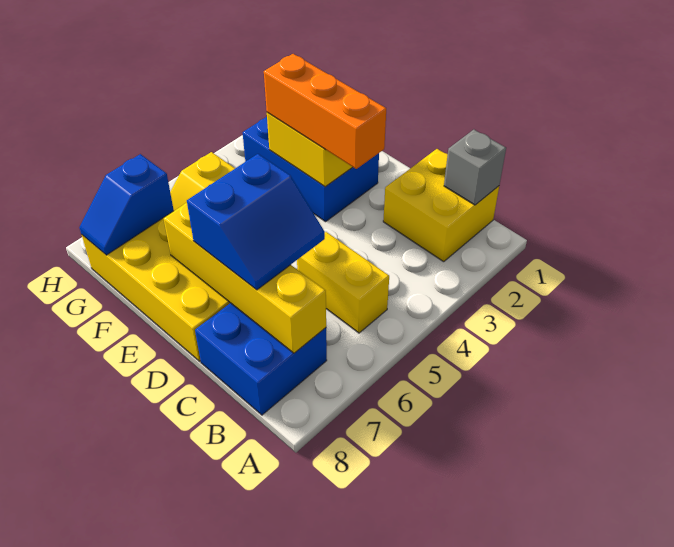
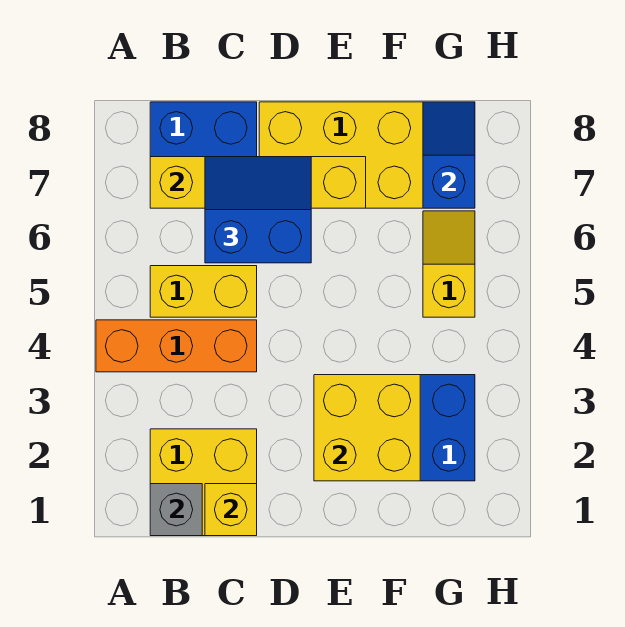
none -> yellow 1x1 brick [205,484,257,536]
blue 2x2 slope [187,154,325,290] -> blue 2x2 slope turned to [205,157,311,263]
orange 1x3 brick [264,54,386,169] -> orange 1x3 brick moved to [96,320,257,372]

